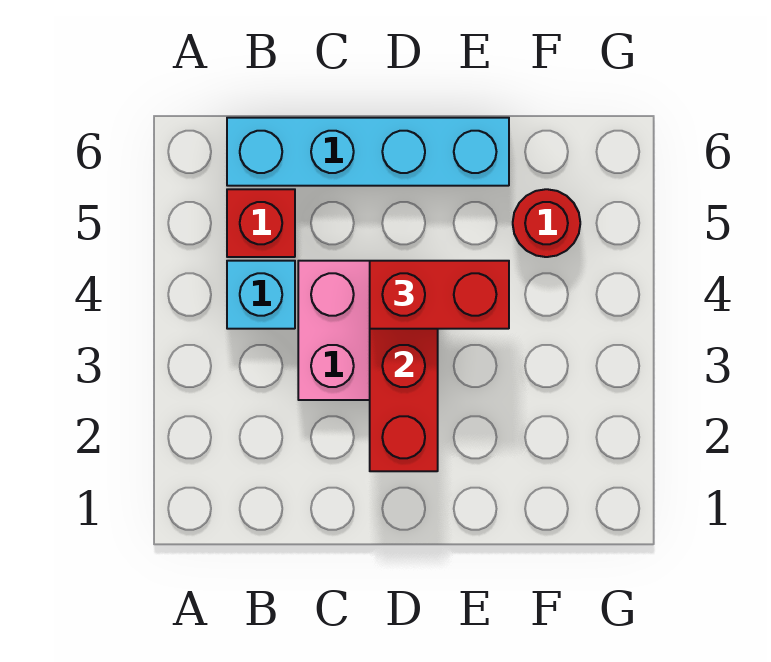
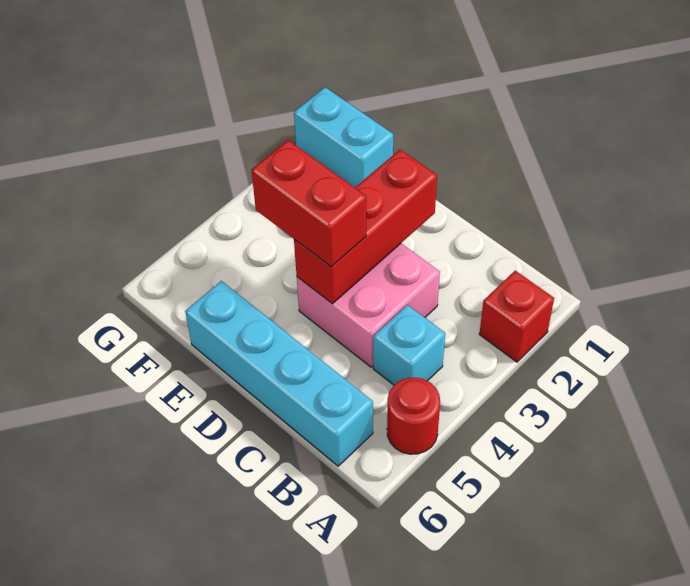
red 1x1 brick [227,189,295,257] -> red 1x1 brick moved to [479,271,554,362]
none -> cyan 1x2 brick [294,87,393,188]
red 1x1 round brick [513,189,580,257] -> red 1x1 round brick moved to [387,378,440,454]

